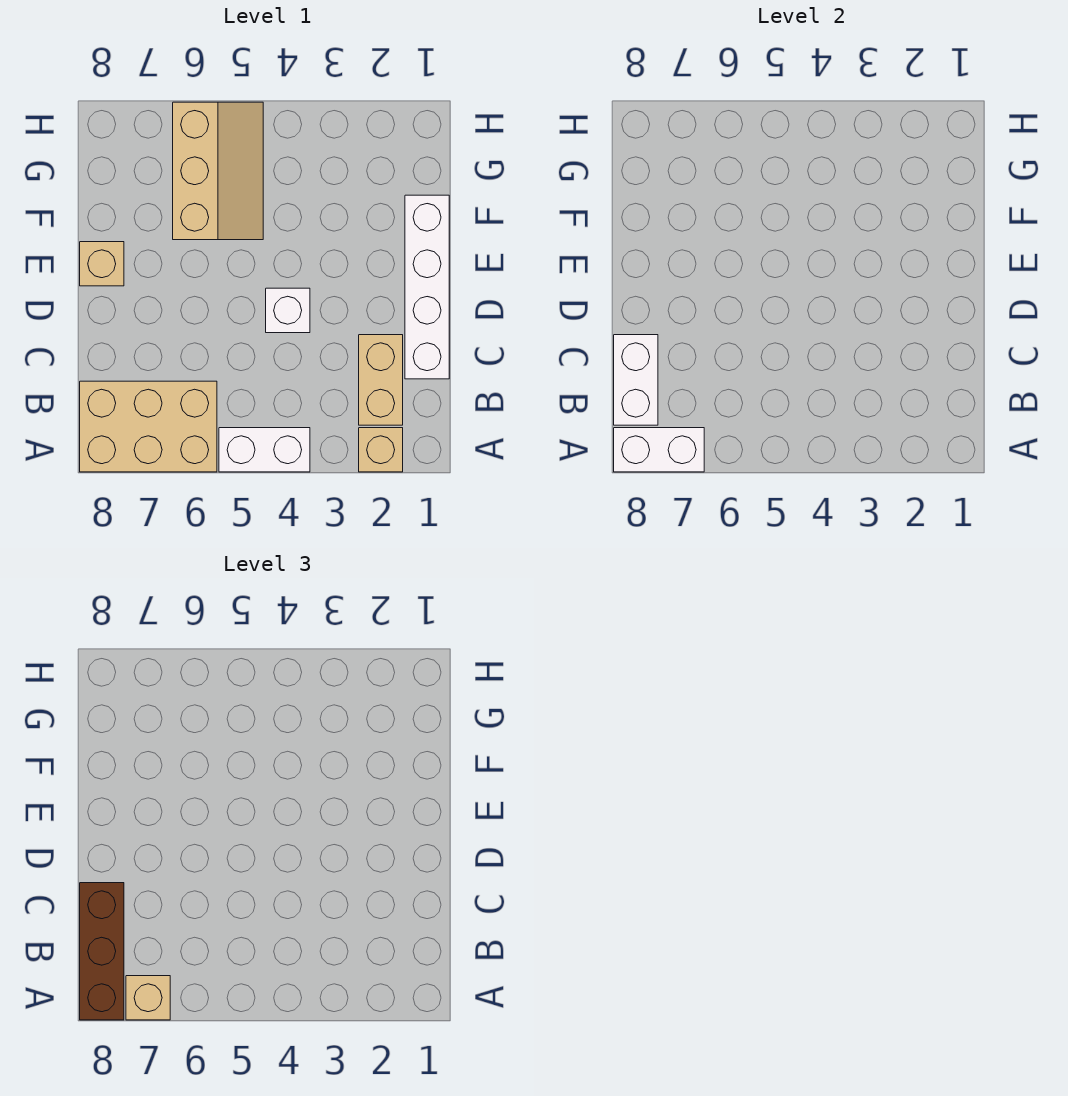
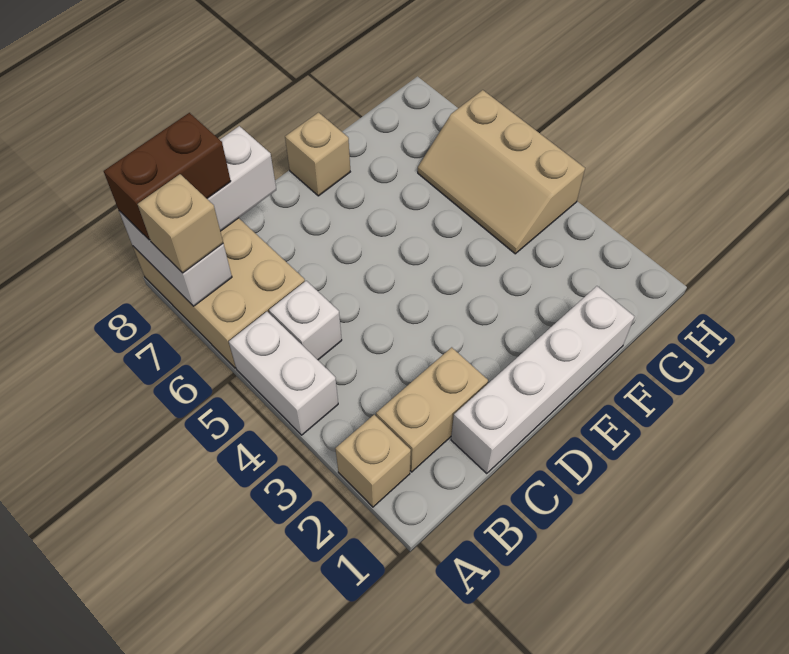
brown 1x3 brick [80,883,124,1020] -> brown 1x2 brick [104,113,231,240]
white 1x1 brick [266,288,310,333] -> white 1x1 brick moved to [269,281,342,360]
tan 2x3 slope [173,102,263,240] -> tan 2x3 slope turned to [418,90,585,254]

